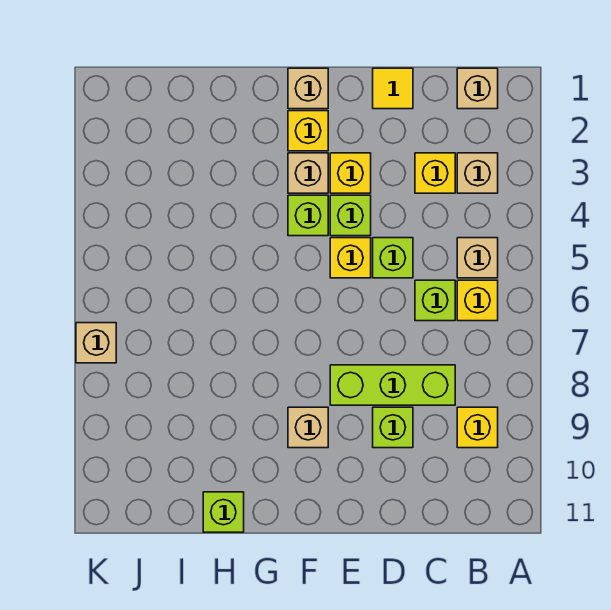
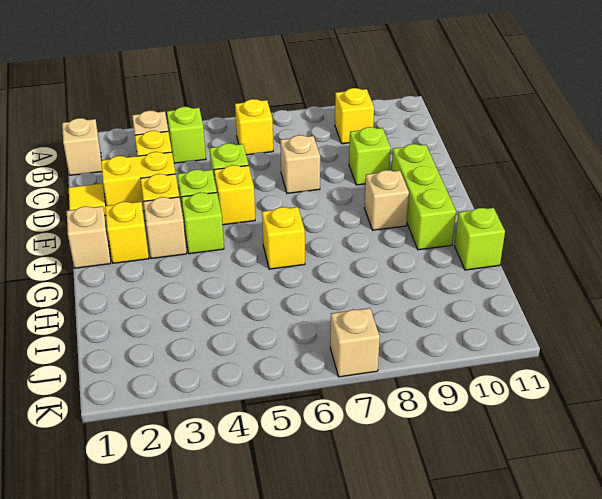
tan 1x1 brick [457,238,498,278] -> tan 1x1 brick moved to [280,135,320,193]
lime 1x1 brick [415,280,455,321] -> lime 1x1 brick moved to [167,107,206,163]
lime 1x3 brick [330,365,455,405] -> lime 1x3 brick moved to [392,144,456,250]
none -> yellow 1x2 brick [101,152,176,211]
none -> yellow 1x1 brick [262,207,305,269]

